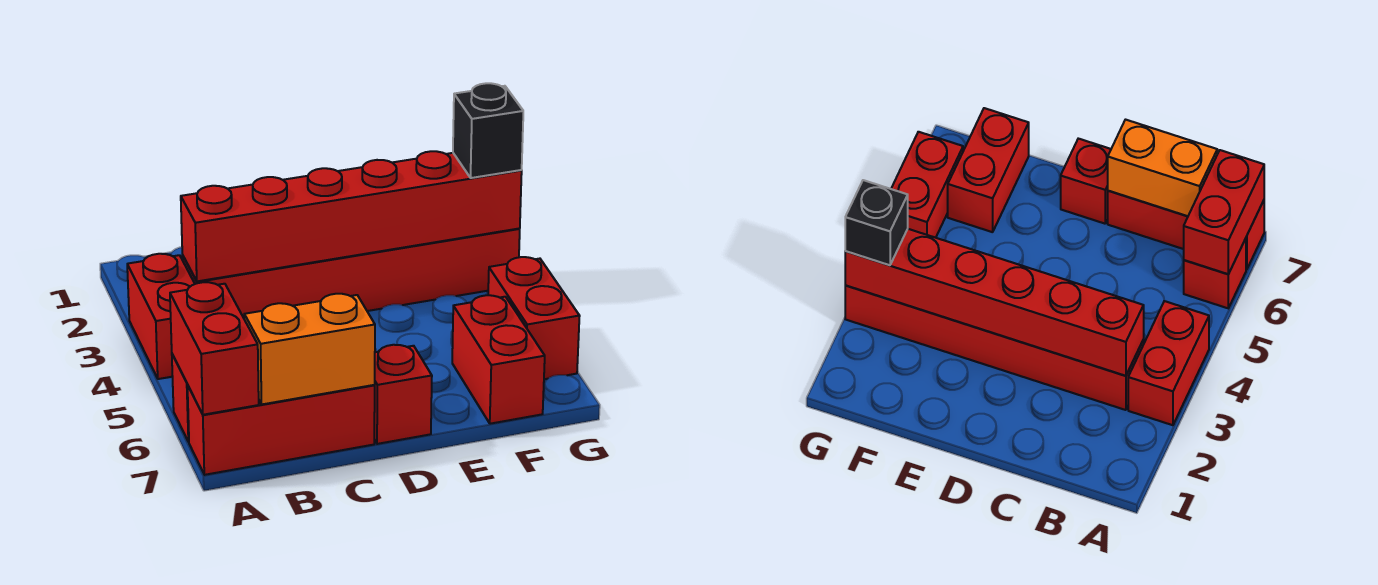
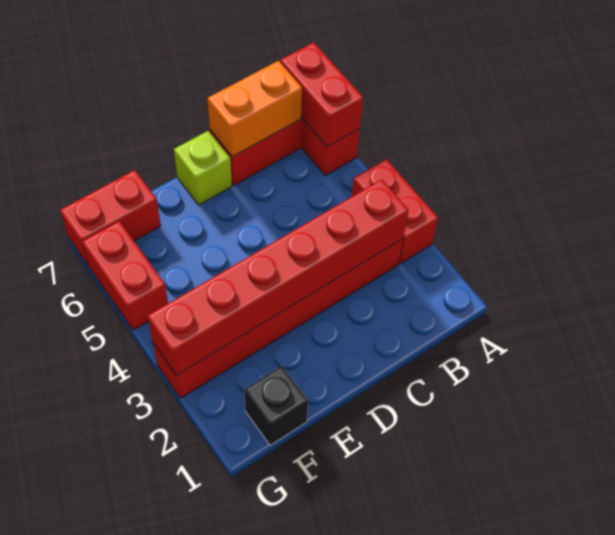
red 1x1 brick [374,345,432,444] -> lime 1x1 brick [174,131,232,205]
red 1x2 brick [452,295,545,424] -> red 1x2 brick turned to [60,170,161,266]
black 1x1 brick [453,83,523,178] -> black 1x1 brick moved to [244,366,308,445]

